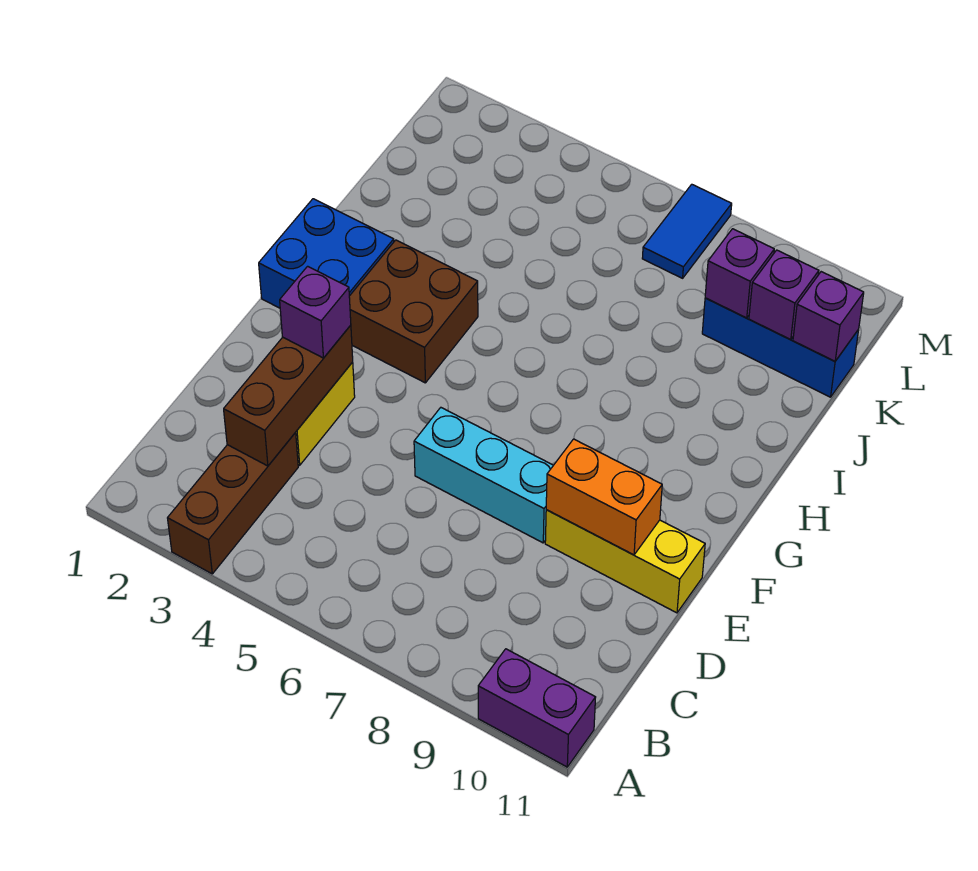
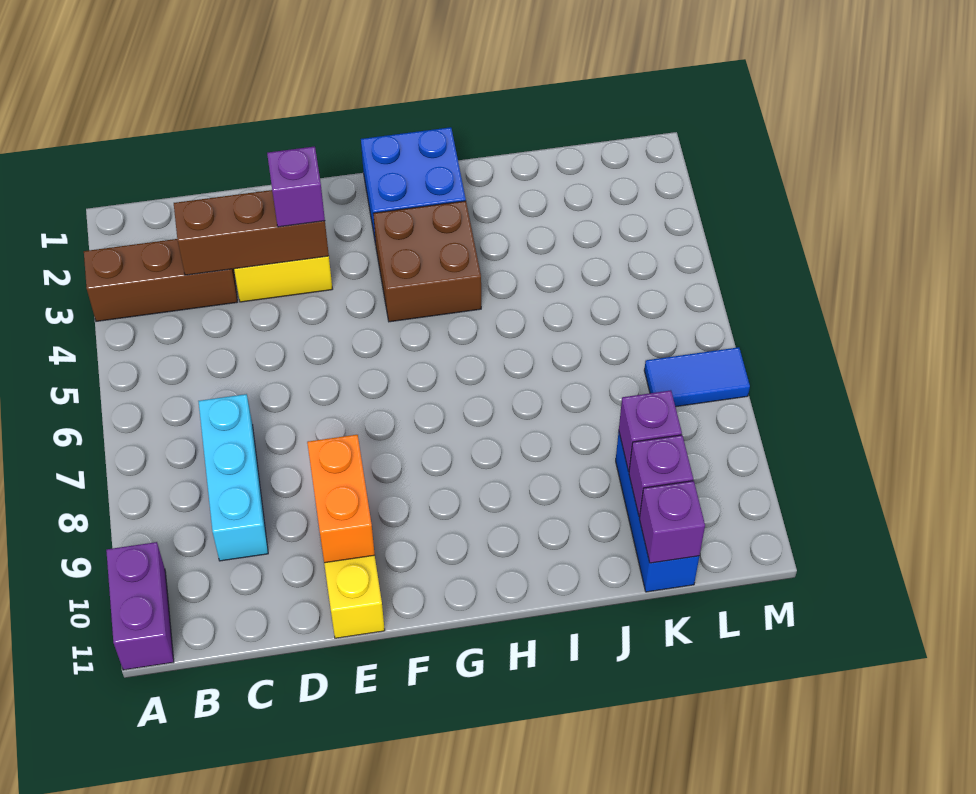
cyan 1x3 brick [414,408,553,543] -> cyan 1x3 brick moved to [198,394,268,561]

